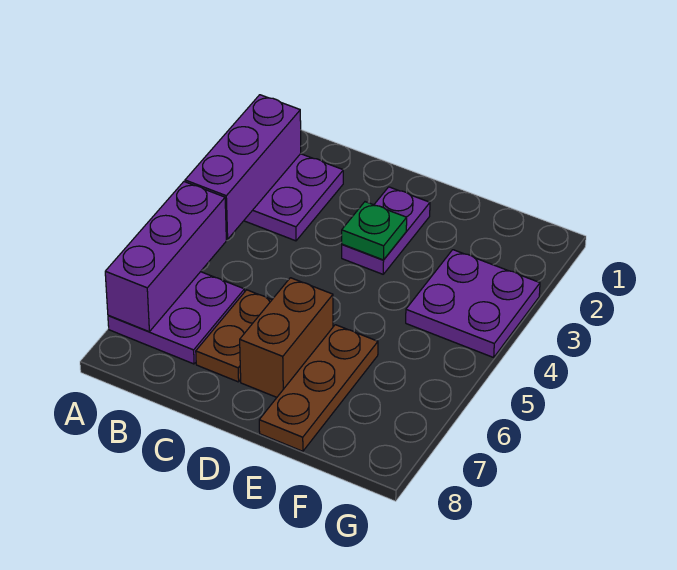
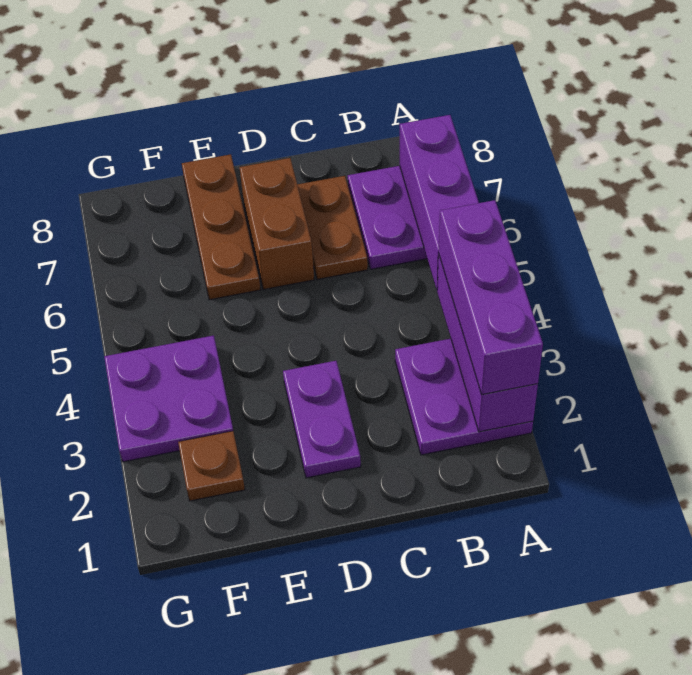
none -> purple 1x3 brick [439,200,543,395]
green 1x1 plate [342,202,407,260] -> none
none -> brown 1x1 plate [178,431,245,501]

